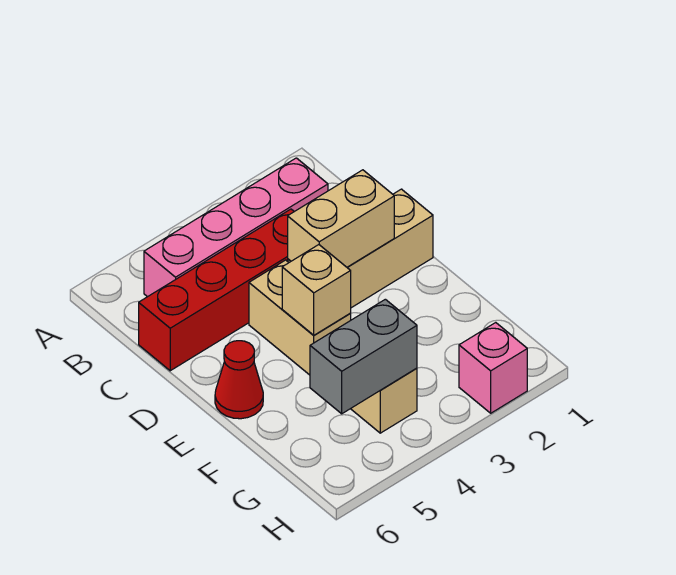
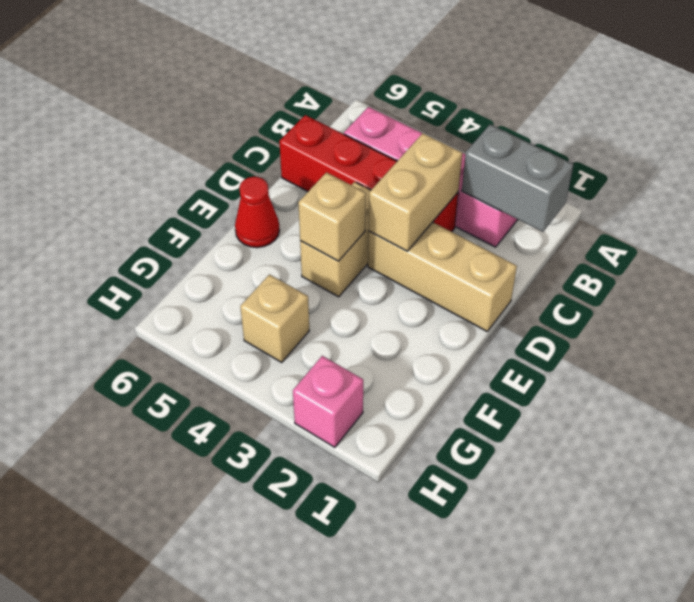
tan 1x2 brick [288,170,394,267] -> tan 1x2 brick turned to [368,133,462,251]
grey 1x2 brick [310,299,417,414] -> grey 1x2 brick moved to [462,124,574,232]

